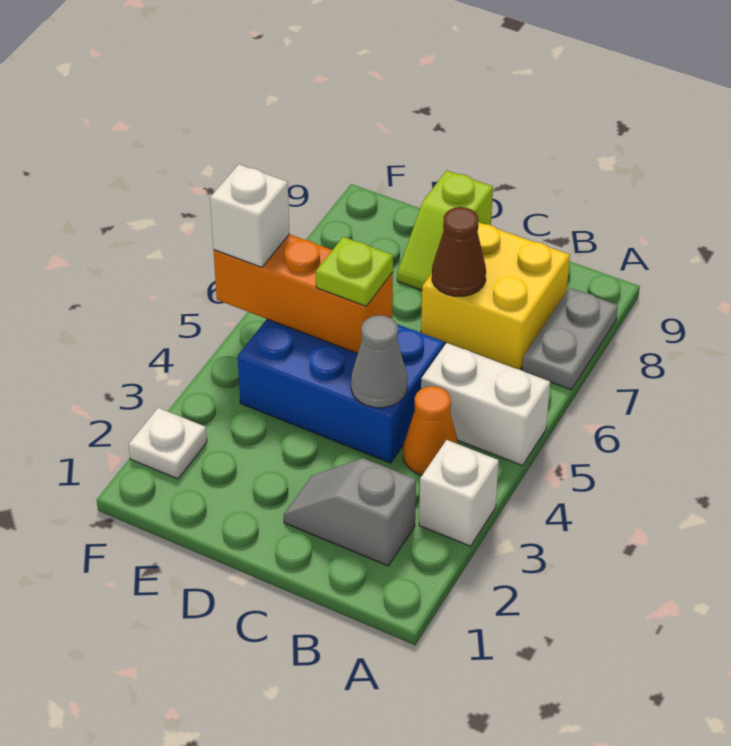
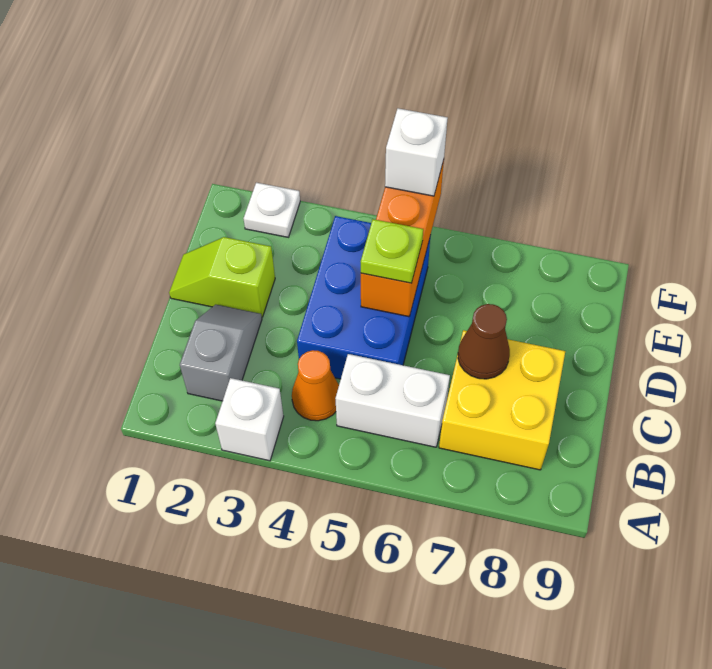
white 1x2 brick [421,343,550,466] -> white 1x2 brick turned to [335,354,450,447]
grey 1x2 plate [522,288,618,390] -> none
grey 1x1 cone [351,315,407,408] -> none
lime 1x2 slope [397,170,493,290] -> lime 1x2 slope moved to [169,237,275,317]

